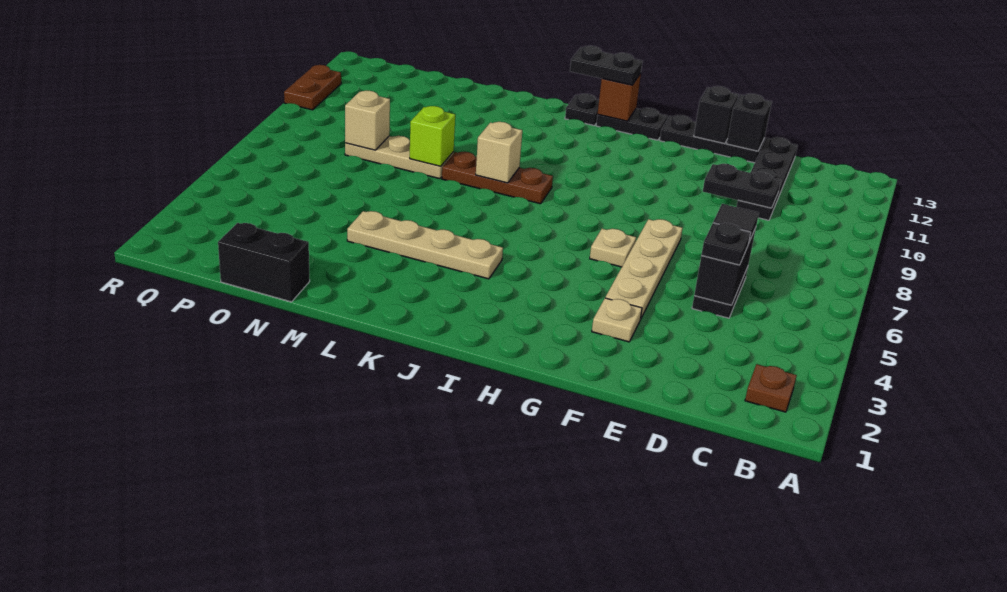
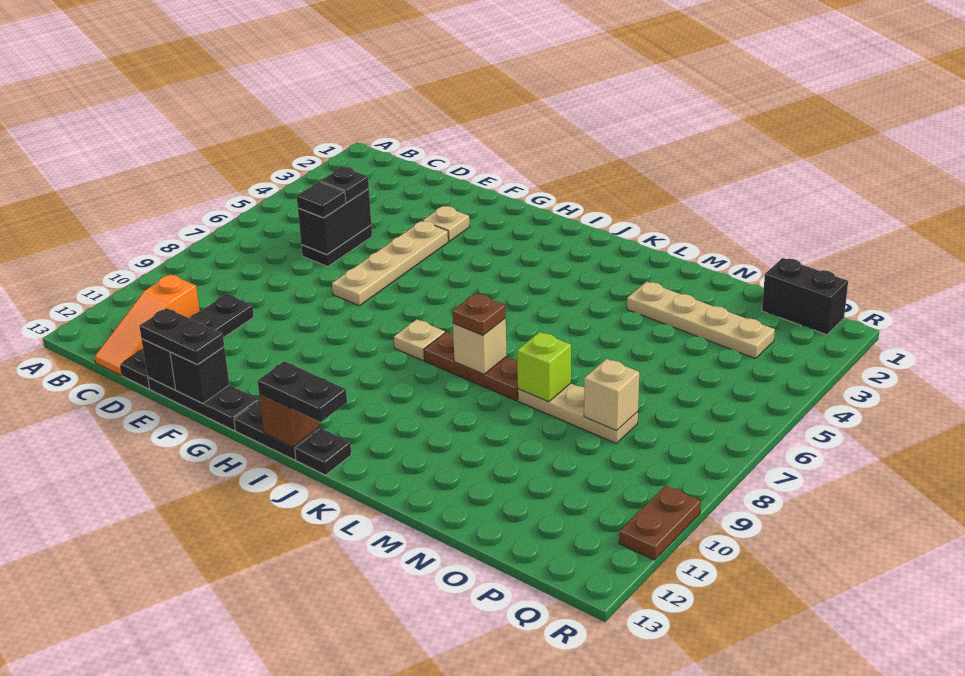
brown 1x1 plate [745,364,797,412] -> brown 1x1 plate moved to [452,293,506,335]
none -> orange 1x3 slope [95,274,200,375]
black 1x2 plate [703,164,781,208] -> black 1x2 plate moved to [139,308,224,365]
tan 1x1 plate [590,229,636,267] -> tan 1x1 plate moved to [394,320,445,360]
tan 1x4 plate [347,211,503,279] -> tan 1x4 plate moved to [627,282,775,359]
black 1x2 brick [218,223,310,302] -> black 1x2 brick moved to [762,258,848,335]

